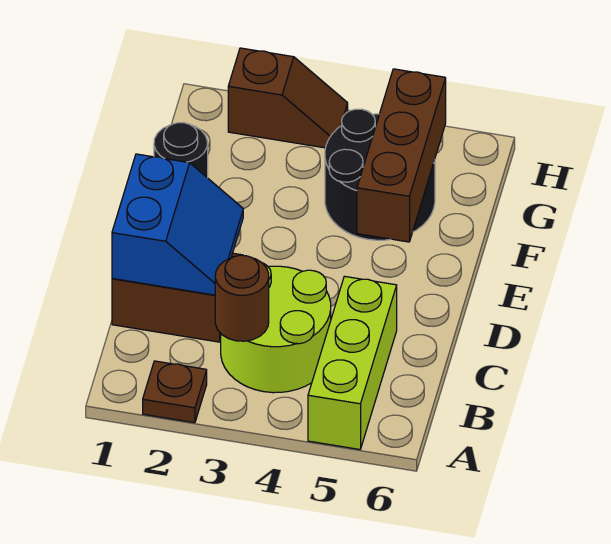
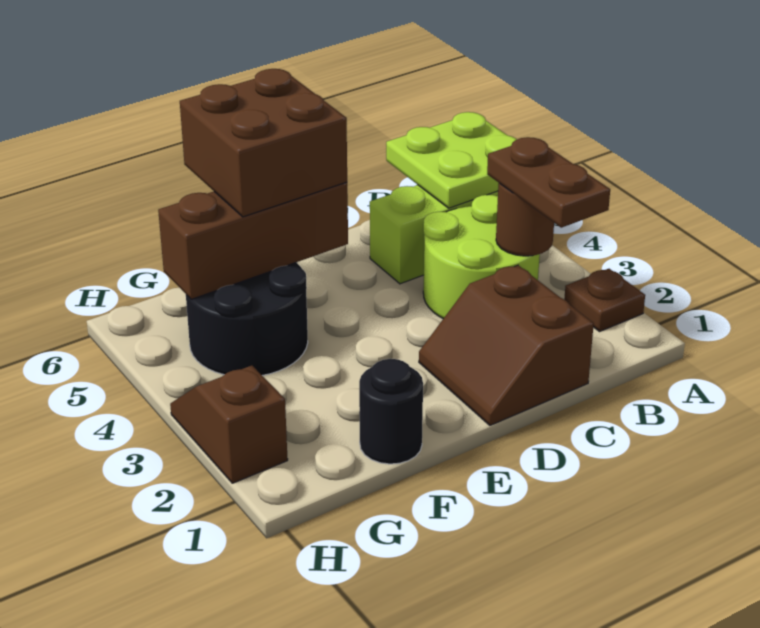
none -> lime 2x2 plate [386,112,517,208]
none -> brown 1x2 plate [487,137,610,228]
blue 2x2 slope [112,154,243,295] -> none
none -> brown 2x2 brick [180,69,347,217]

